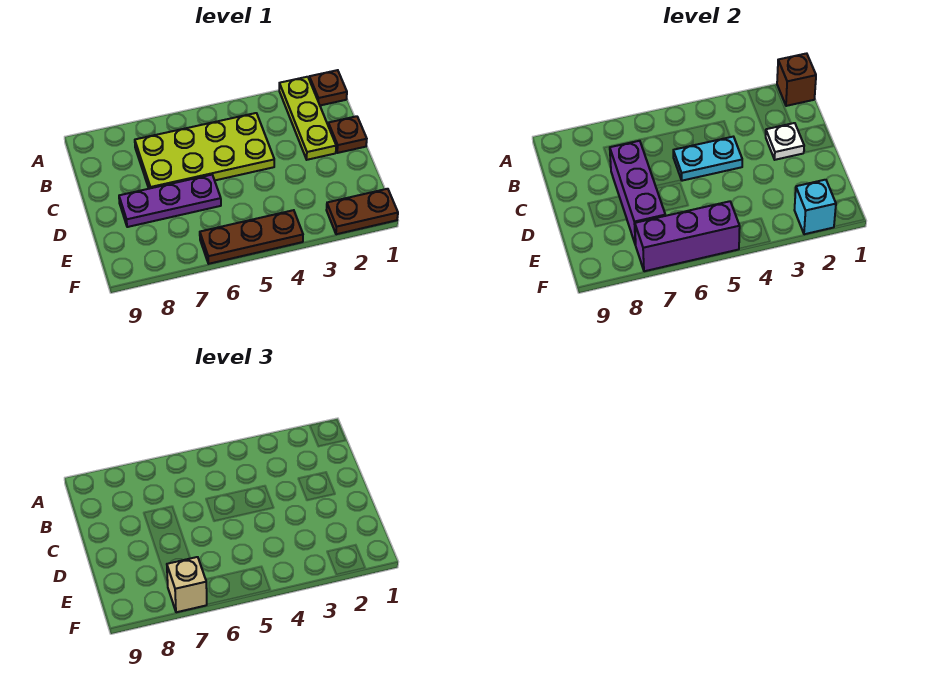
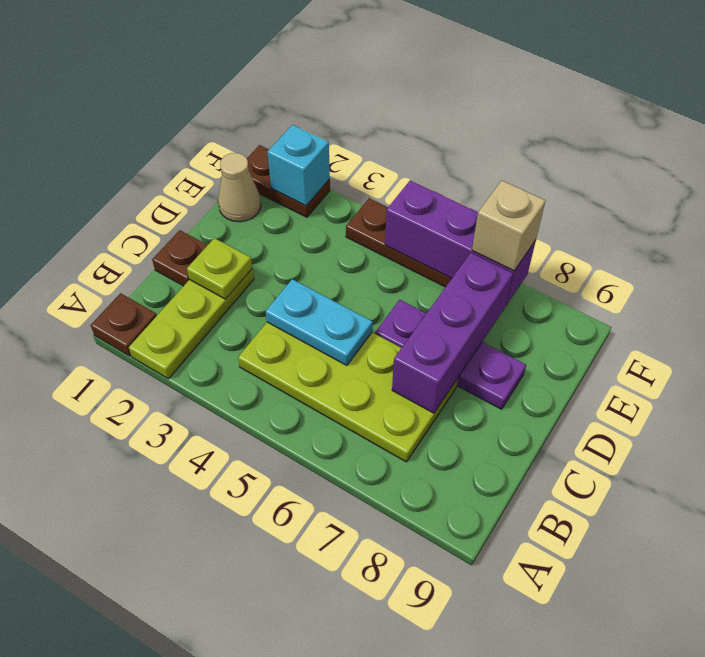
brown 1x1 brick [777,53,816,106] -> none
white 1x1 plate [766,123,804,160] -> lime 1x1 plate [187,238,252,299]
none -> tan 1x1 cone [218,153,261,222]

